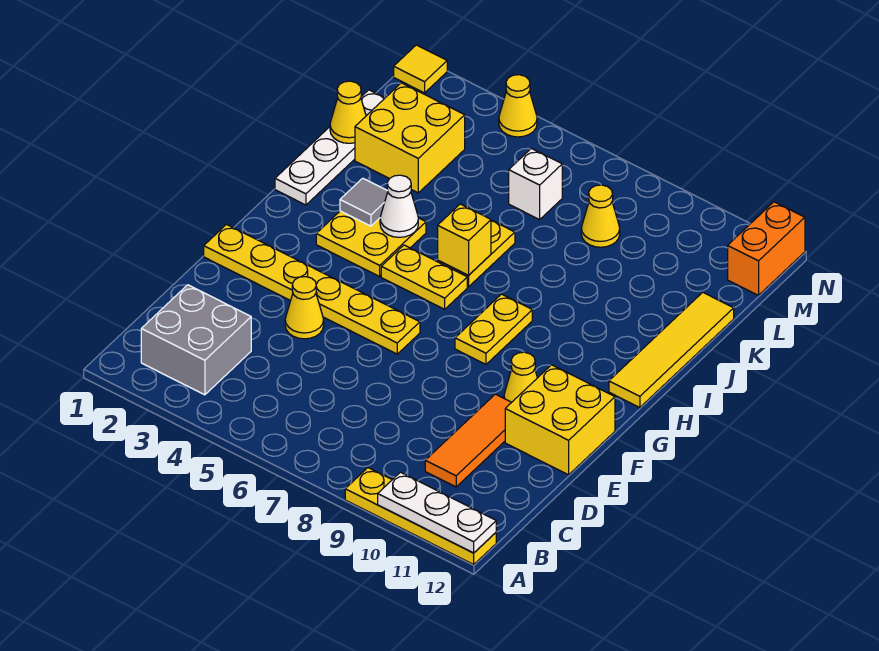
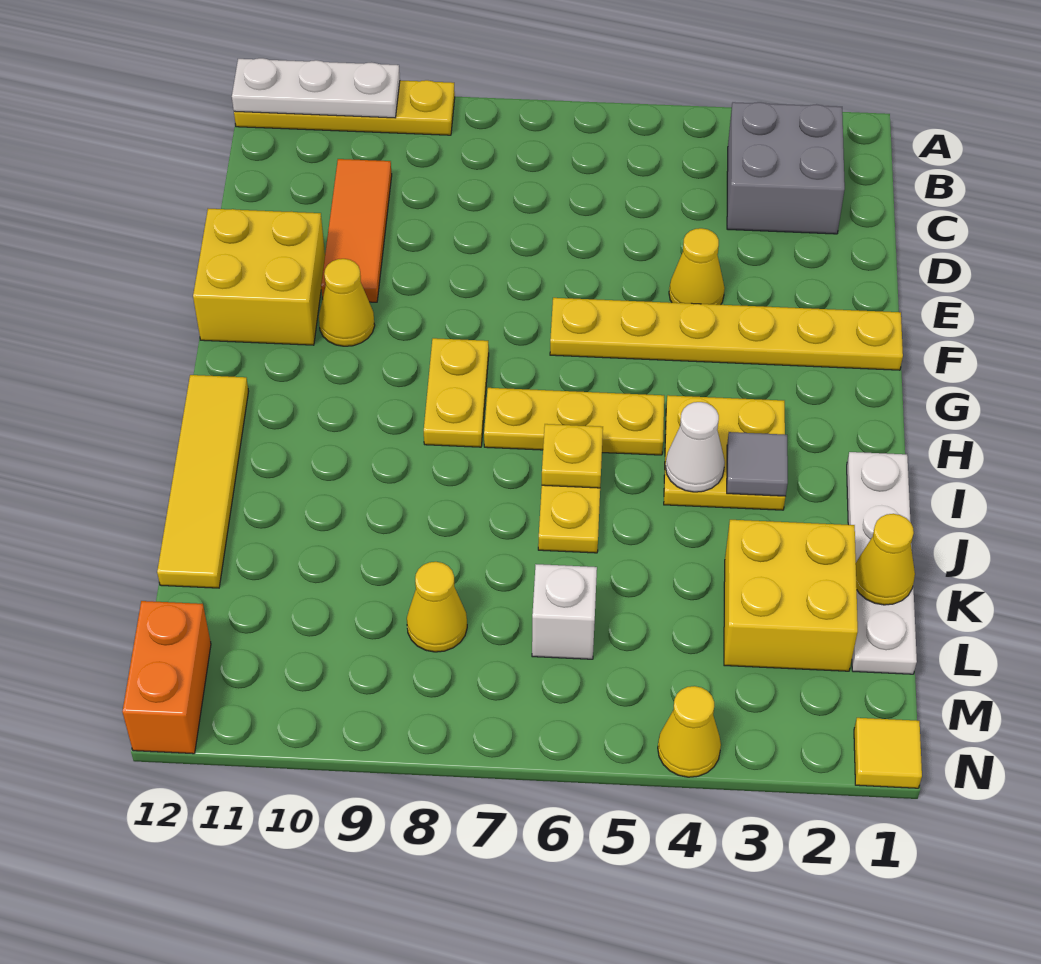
yellow 1x2 plate [381,245,467,309] -> yellow 1x3 plate [484,388,664,455]
yellow 1x1 brick [438,204,491,275] -> yellow 1x1 plate [542,424,603,488]

